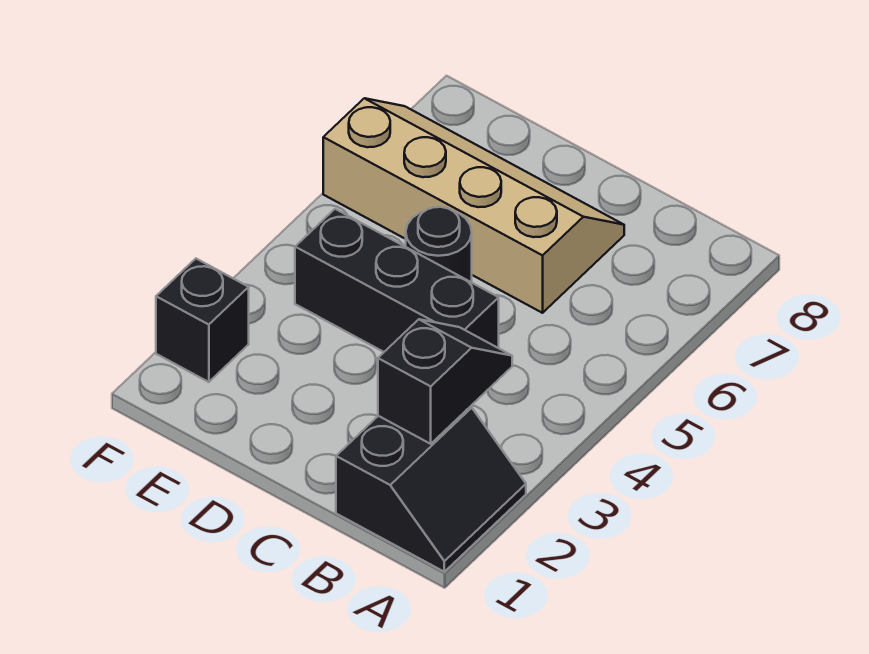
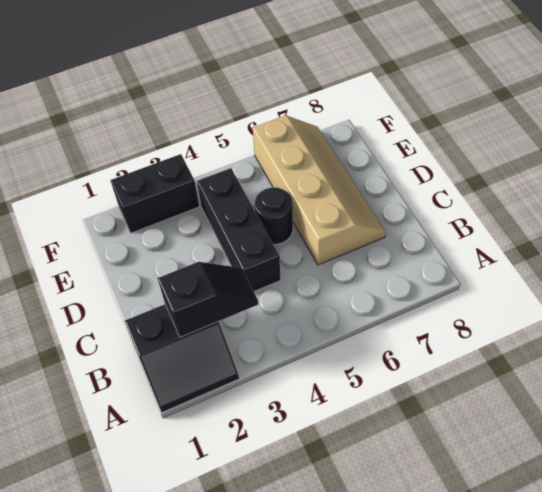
black 1x1 brick [156,259,249,382] -> black 1x2 brick [110,154,199,233]

